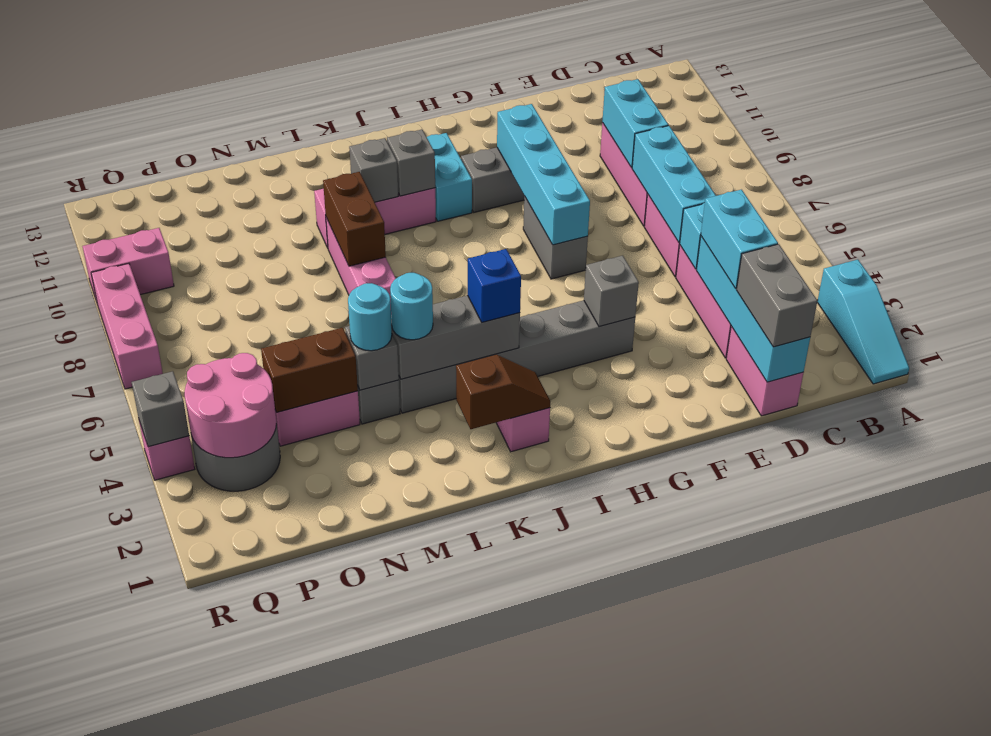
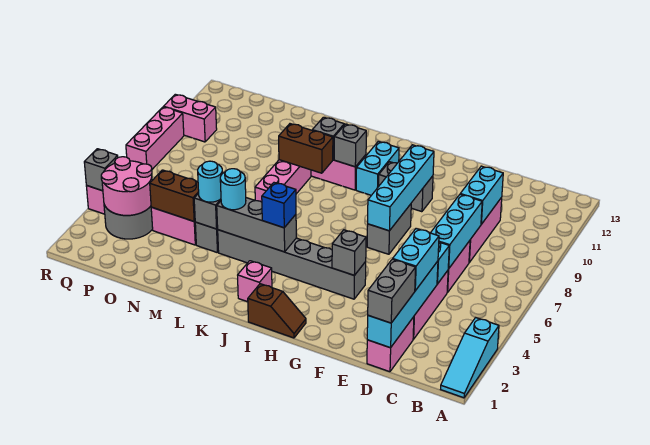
brown 1x2 slope [456,354,550,429] -> brown 1x2 slope moved to [248,284,306,338]
brown 1x2 brick [323,172,386,266] -> brown 1x2 brick turned to [279,124,333,173]

